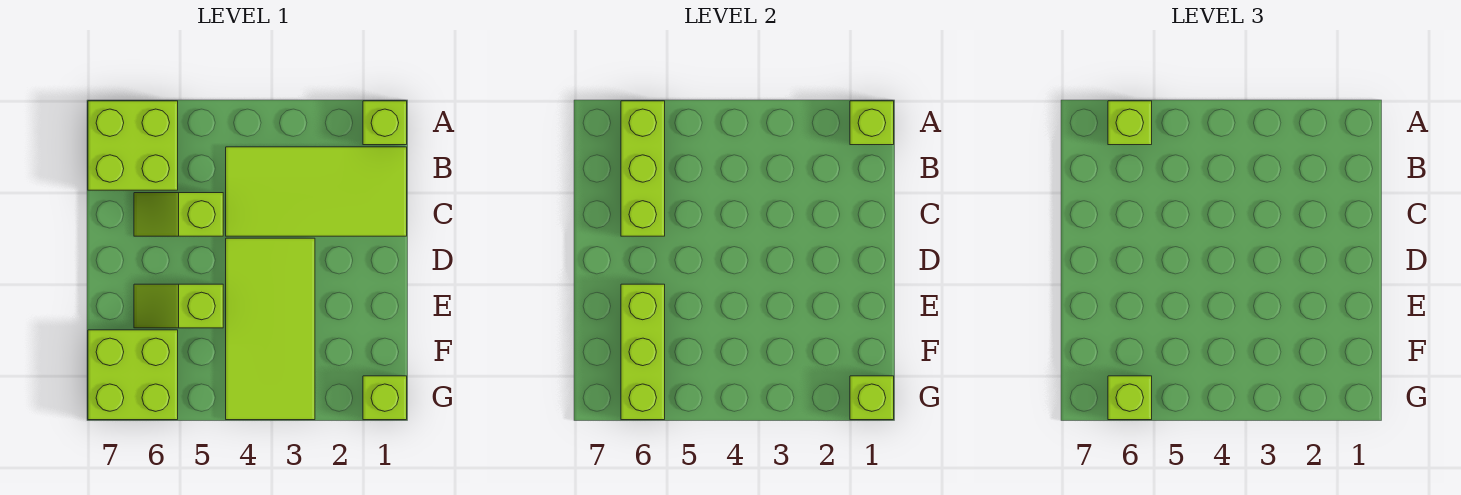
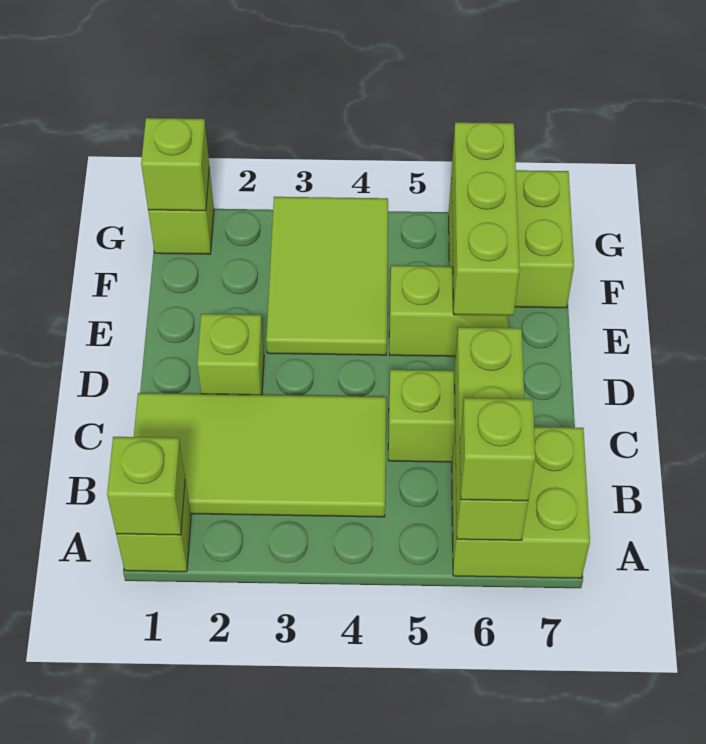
lime 2x4 tile [226,238,315,420] -> lime 2x3 tile [266,197,388,355]
lime 1x1 brick [1108,376,1152,420] -> lime 1x1 brick moved to [197,314,264,395]

